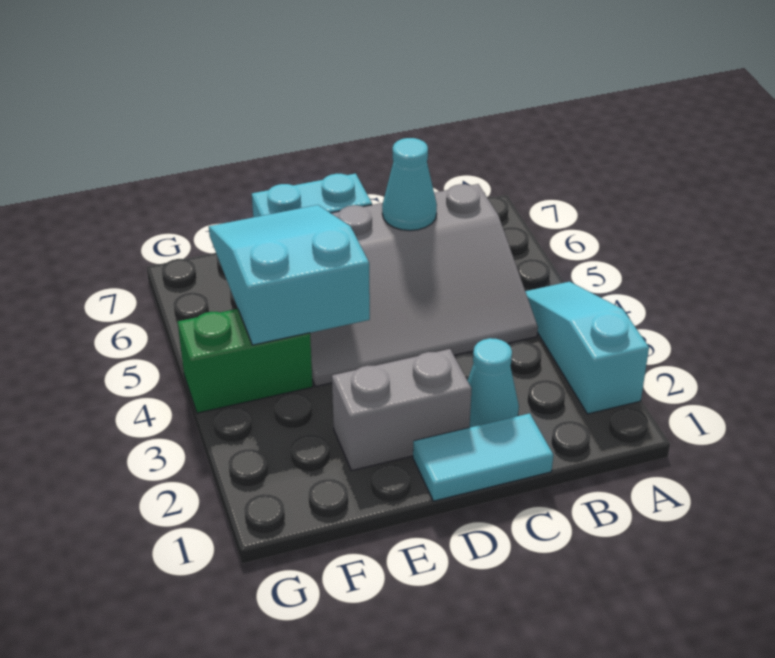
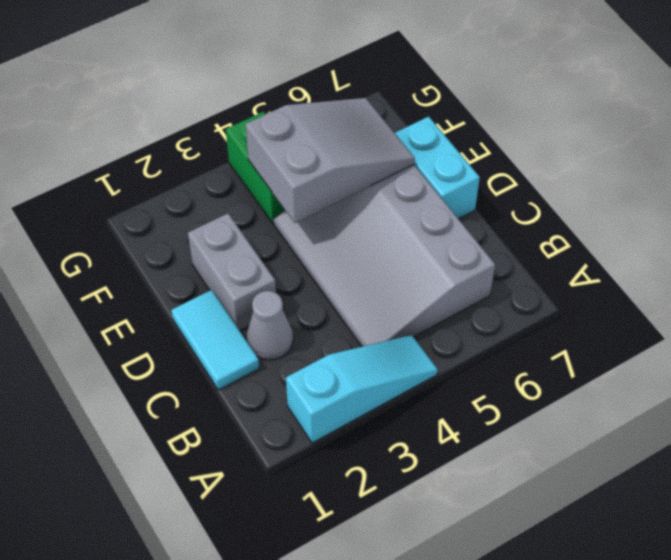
cyan 1x1 cone [467,338,519,427] -> grey 1x1 cone [247,291,293,360]
cyan 1x1 cone [382,138,437,231] -> none
cyan 2x3 slope [209,205,370,345] -> grey 2x3 slope [245,98,415,223]

